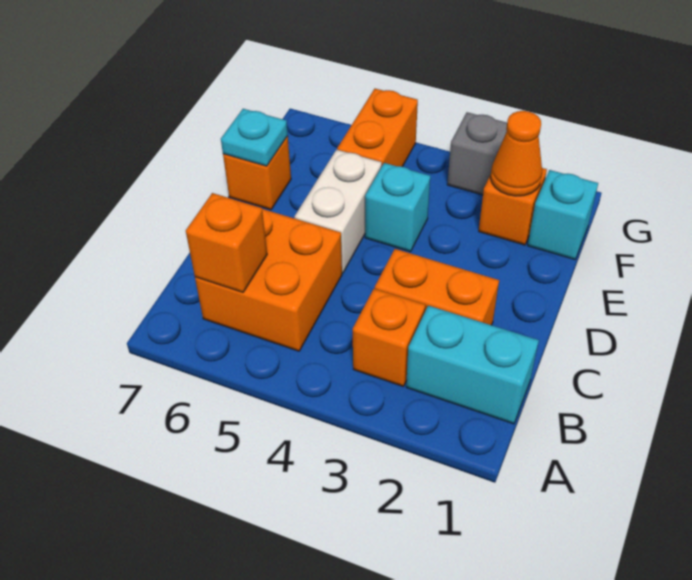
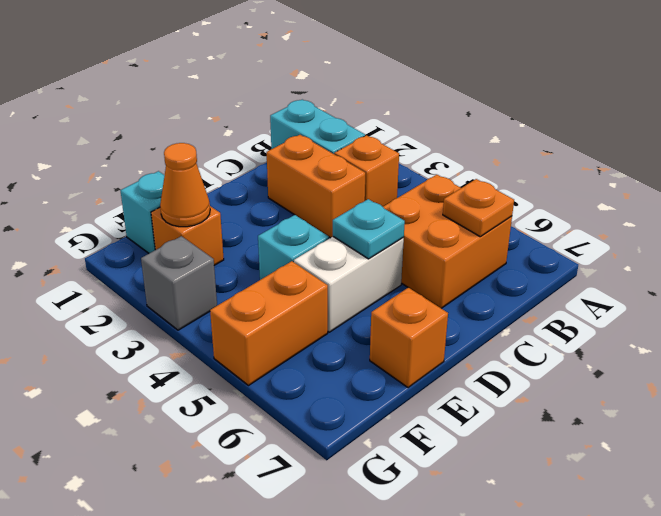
orange 1x1 brick [186,193,267,292] -> orange 1x1 plate [443,179,514,237]
cyan 1x1 plate [221,109,288,166] -> cyan 1x1 plate moved to [333,199,405,259]

